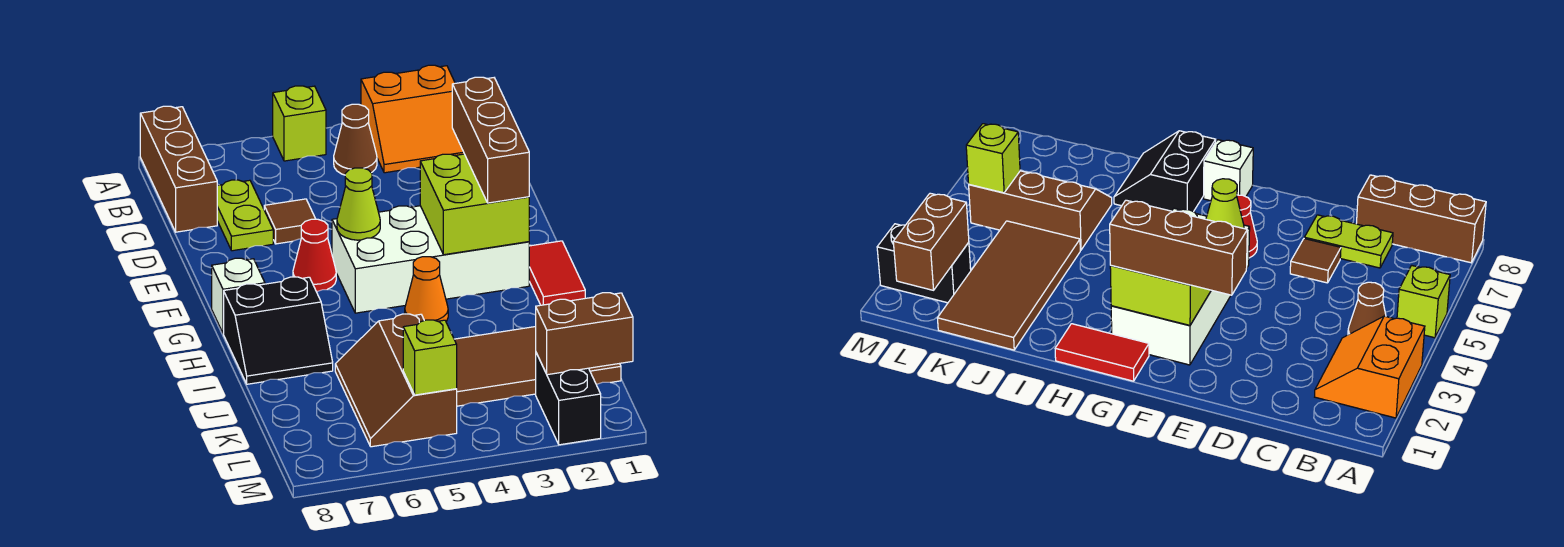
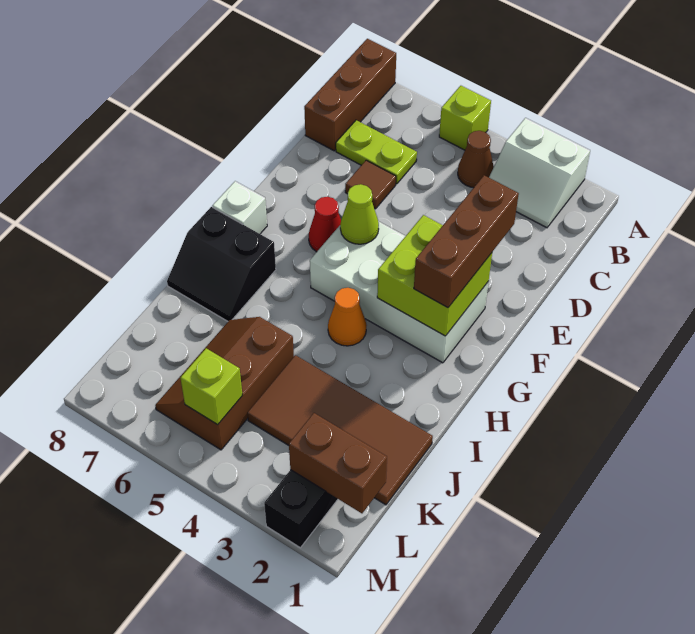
orange 2x2 slope [361,65,464,173] -> white 2x2 slope [489,118,590,228]
lime 1x2 plate [217,180,273,251] -> lime 1x2 plate turned to [336,120,417,184]
red 1x2 tile [529,241,585,305] -> none

